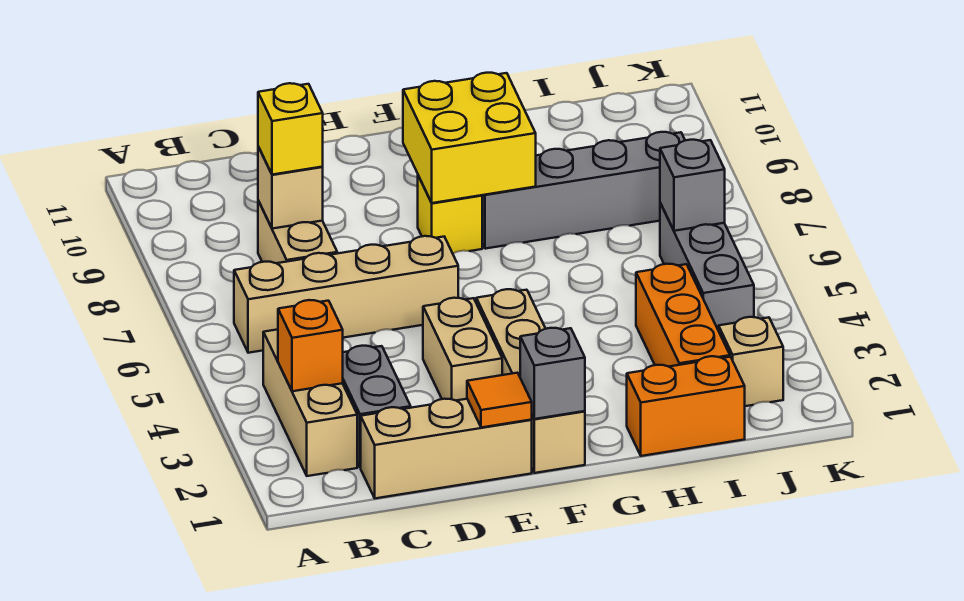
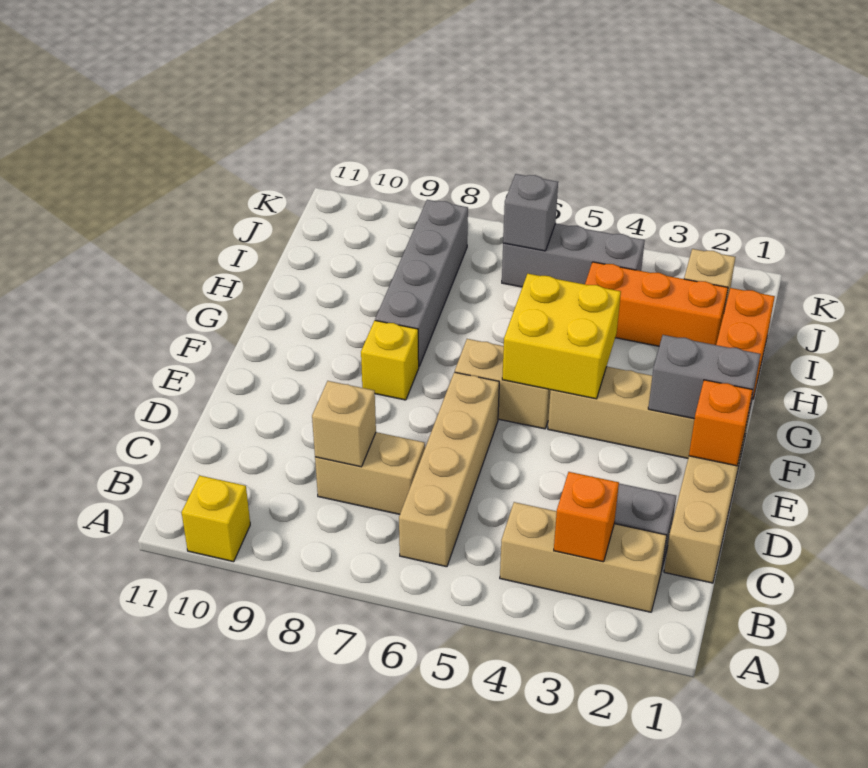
yellow 1x1 brick [258,83,323,175] -> yellow 1x1 brick moved to [182,476,250,562]
orange 1x1 tile [467,373,532,428] -> orange 1x1 brick [689,380,753,466]
tan 1x2 brick [423,298,502,400] -> tan 1x2 brick moved to [455,339,550,429]
grey 1x1 brick [520,328,585,419] -> grey 1x2 brick [648,335,761,420]
yellow 2x2 brick [403,73,536,203] -> yellow 2x2 brick moved to [502,274,621,399]

